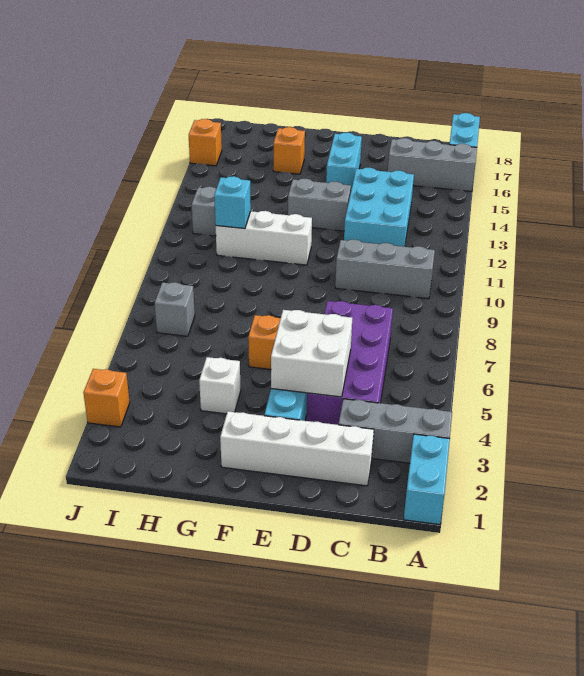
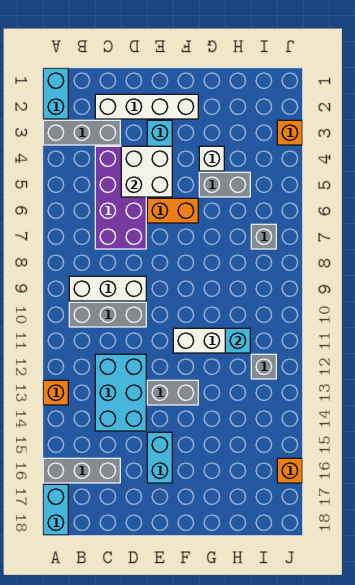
none -> white 1x3 brick [69,276,146,301]
none -> grey 1x2 brick [199,172,250,197]
orange 1x1 brick [273,127,305,174] -> orange 1x1 brick moved to [43,380,68,405]

